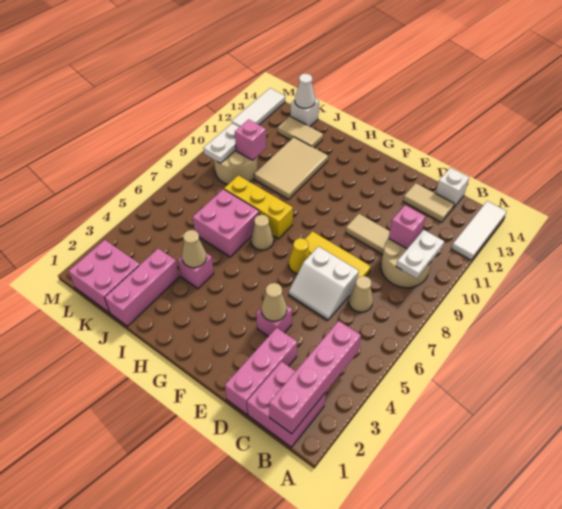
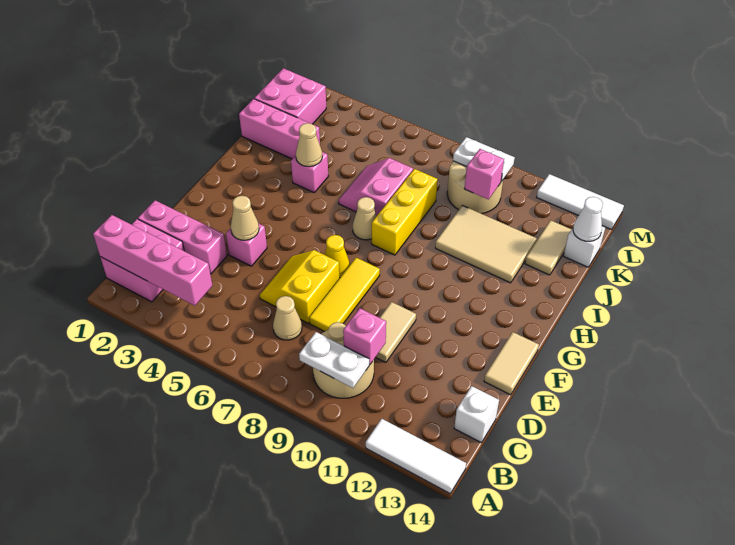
tan 1x2 tile [403,183,454,222] -> tan 1x2 tile moved to [484,332,539,395]
white 2x2 slope [289,247,359,320] -> yellow 2x2 slope [260,250,339,323]
pink 2x2 brick [193,189,259,257] -> pink 2x2 slope [339,158,413,216]

